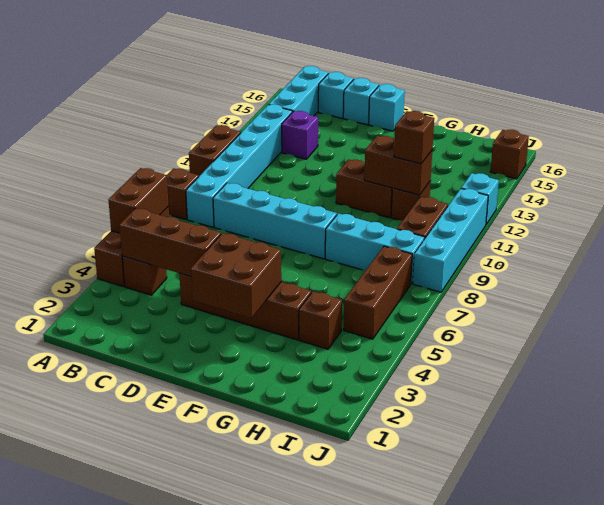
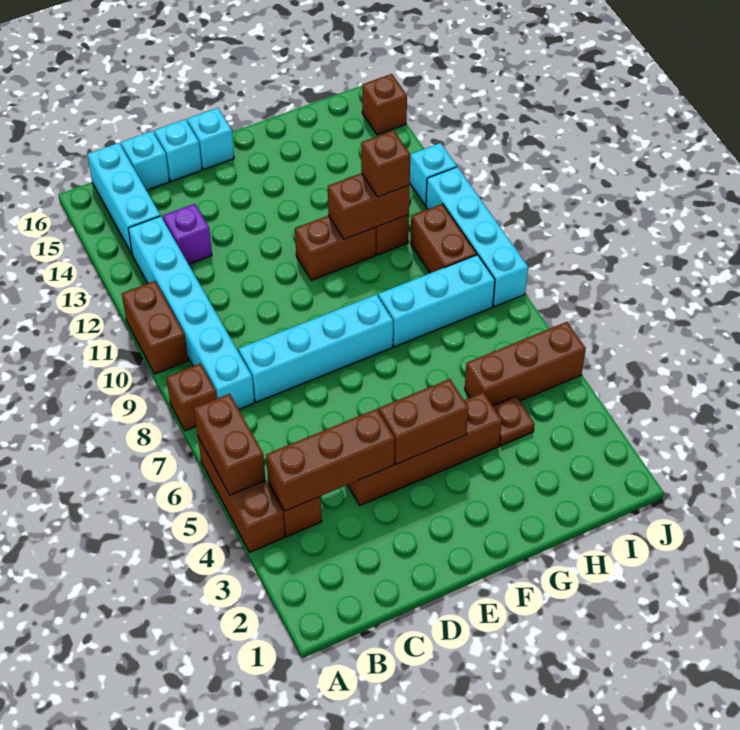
brown 2x2 brick [191,233,281,318] -> brown 1x2 brick [379,379,468,464]
brown 1x1 brick [299,291,342,349] -> brown 1x1 plate [493,396,535,446]
brown 1x3 brick [344,246,412,339] -> brown 1x3 brick turned to [465,322,586,406]

